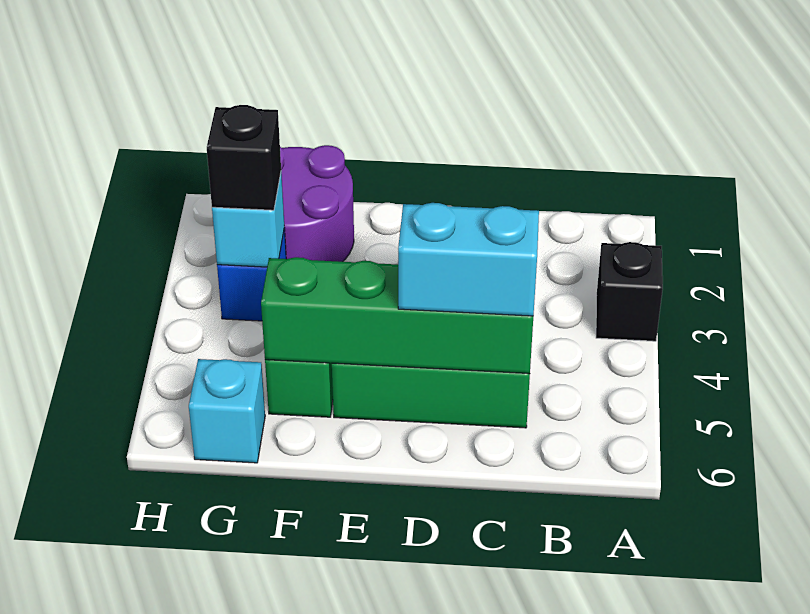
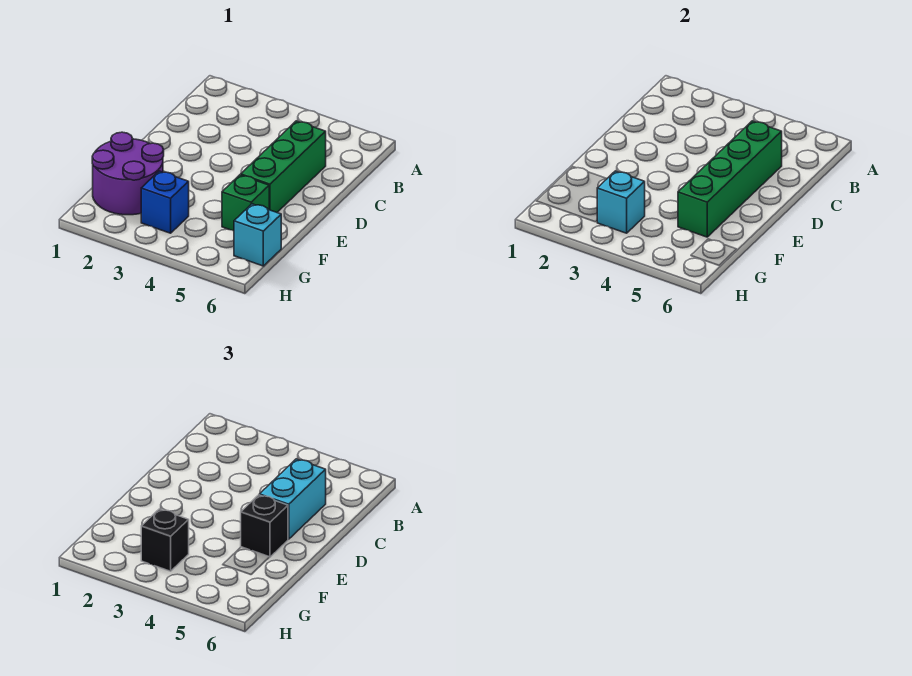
black 1x1 brick [596,242,663,341] -> black 1x1 brick moved to [241,495,288,557]

